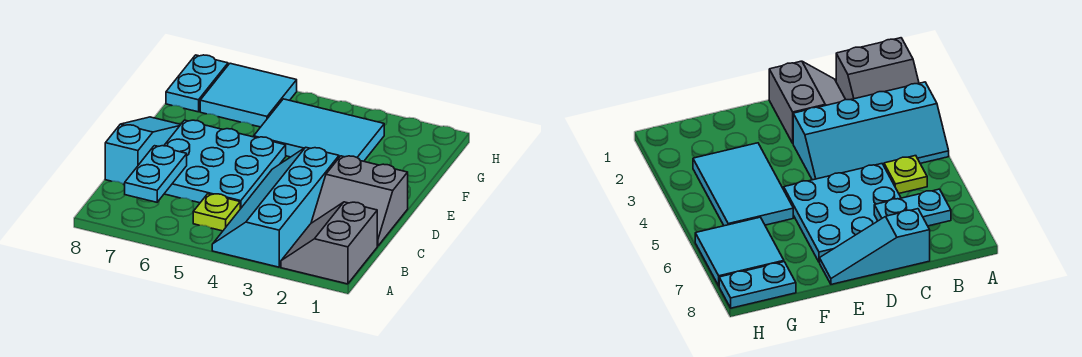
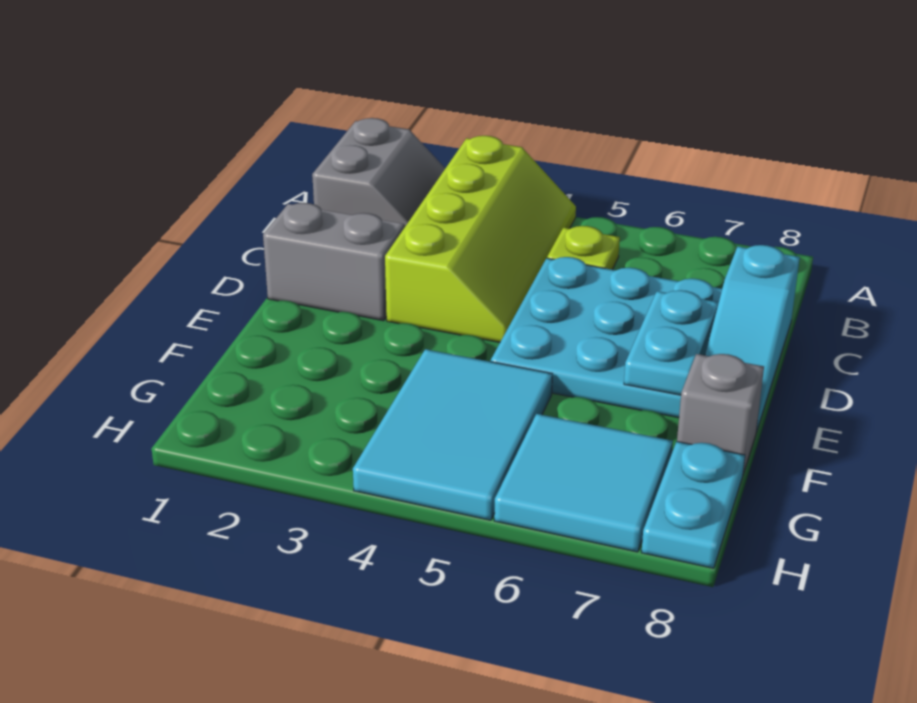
cyan 2x4 slope [212,147,339,267] -> lime 2x4 slope [385,136,576,342]
cyan 1x2 plate [125,146,187,202] -> cyan 1x2 plate moved to [624,290,719,395]
cyan 2x3 tile [254,99,384,161] -> cyan 2x3 tile turned to [353,349,552,520]
none -> grey 1x1 brick [677,354,764,474]

